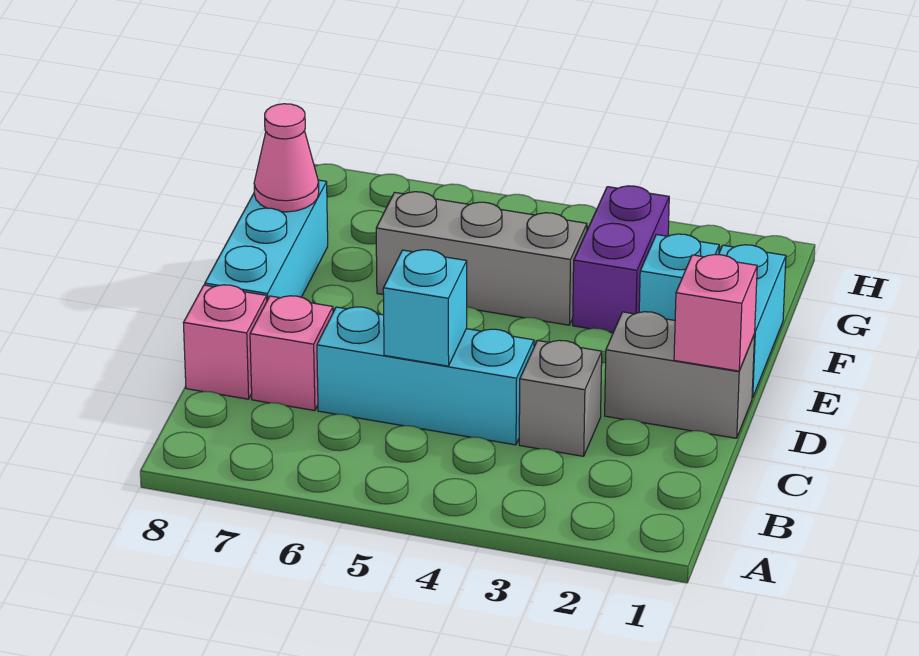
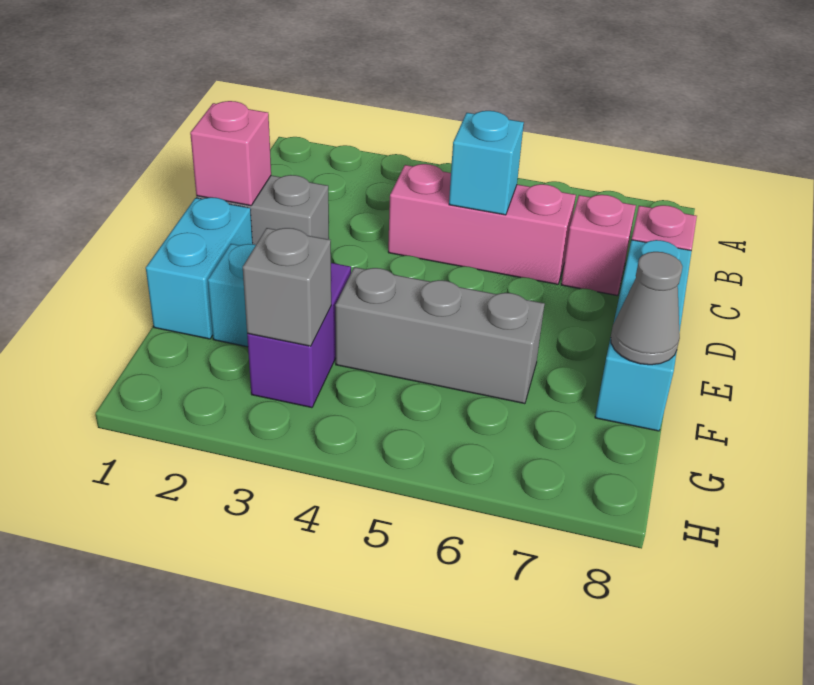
grey 1x1 brick [519,340,602,456] -> grey 1x1 brick moved to [243,228,331,346]
cyan 1x3 brick [317,307,534,445] -> pink 1x3 brick [388,164,576,284]
pink 1x1 cone [254,104,319,212] -> grey 1x1 cone [611,252,683,365]

